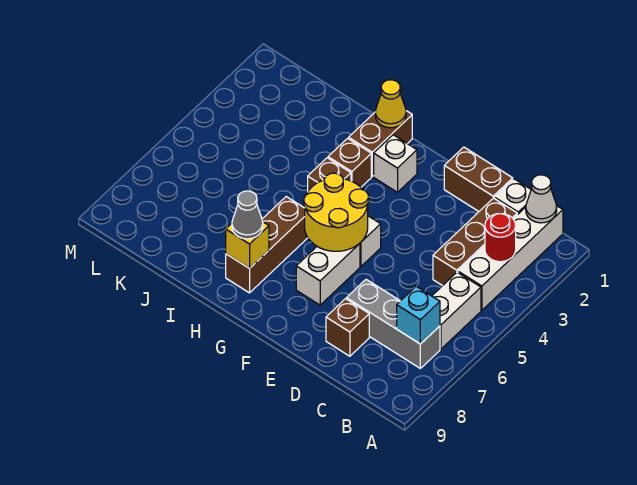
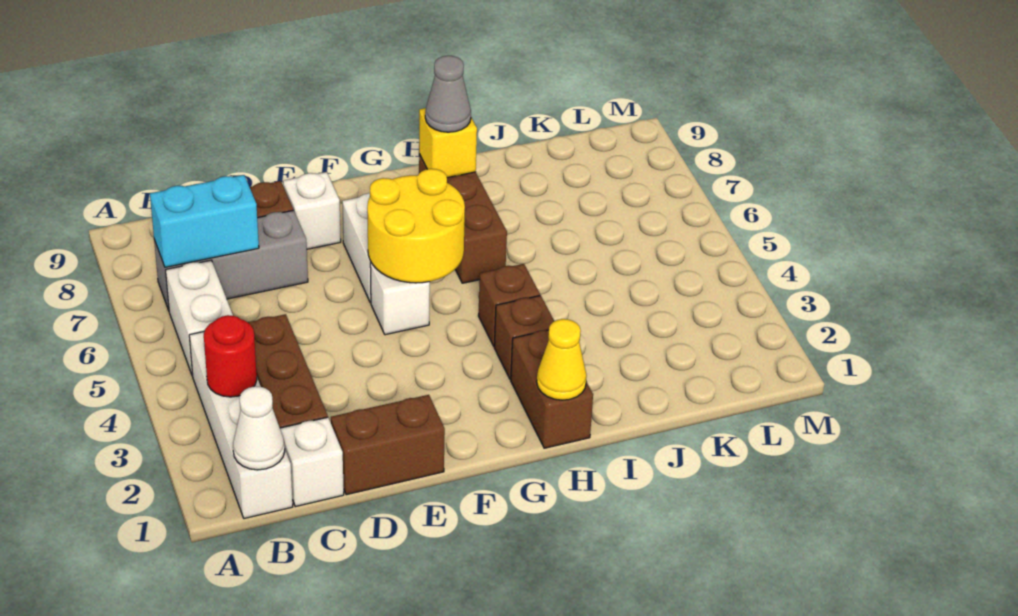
cyan 1x1 brick [397,286,440,344] -> cyan 1x2 brick [150,175,259,267]
white 1x1 brick [374,135,417,192] -> white 1x1 brick moved to [283,172,341,249]

